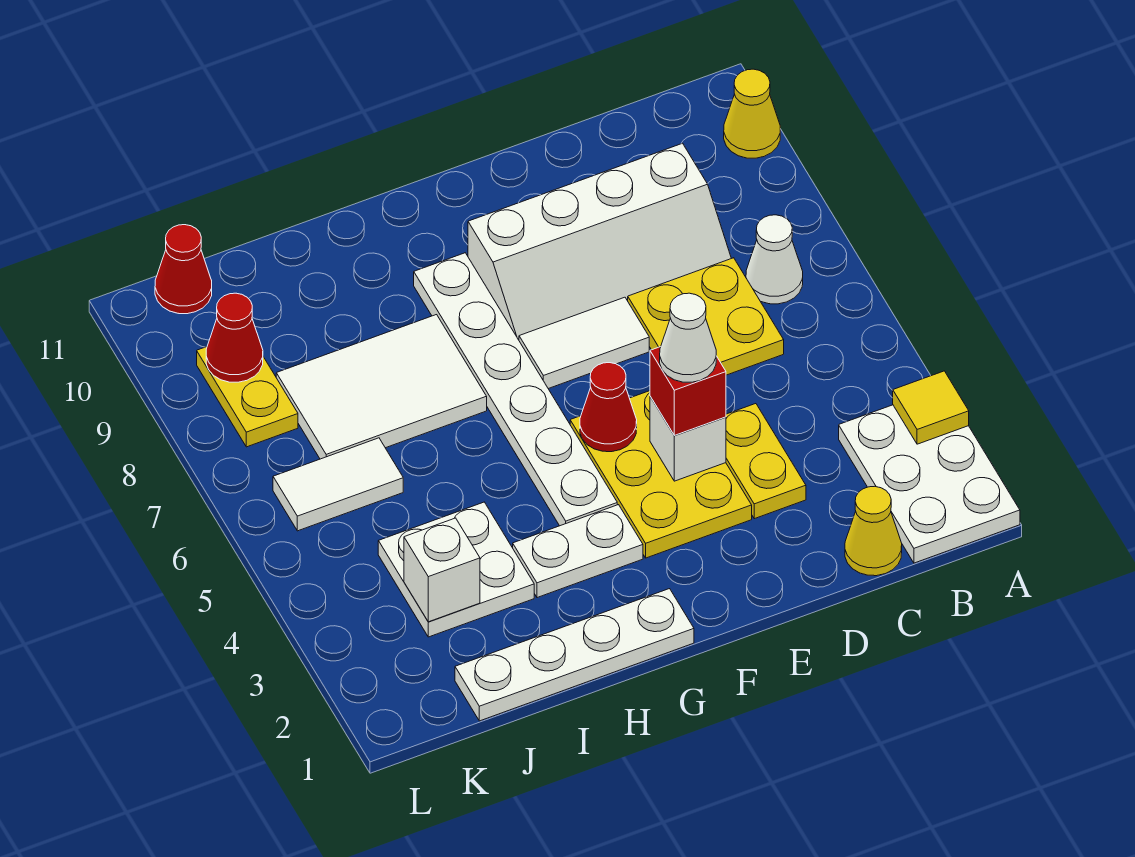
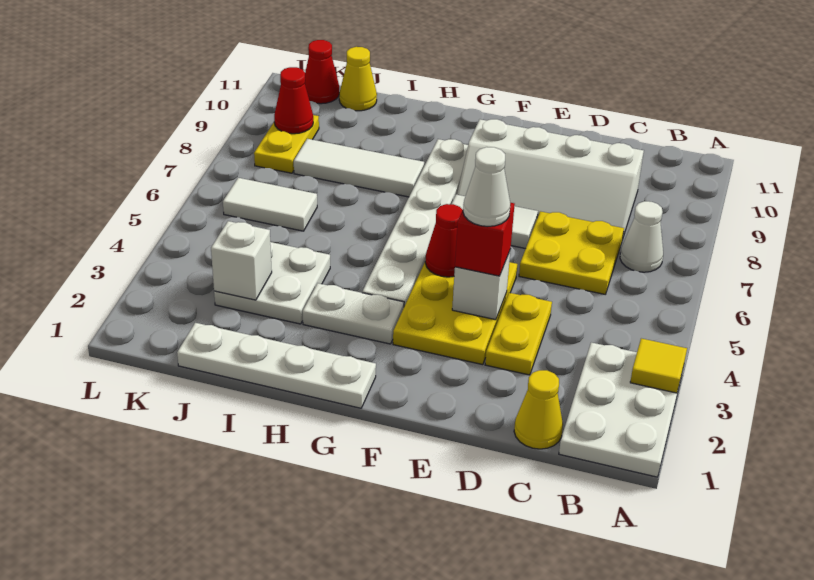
yellow 1x1 cone [724,69,780,158] -> yellow 1x1 cone moved to [339,47,377,111]
white 2x3 tile [276,315,487,459] -> white 1x3 tile [294,139,424,197]

